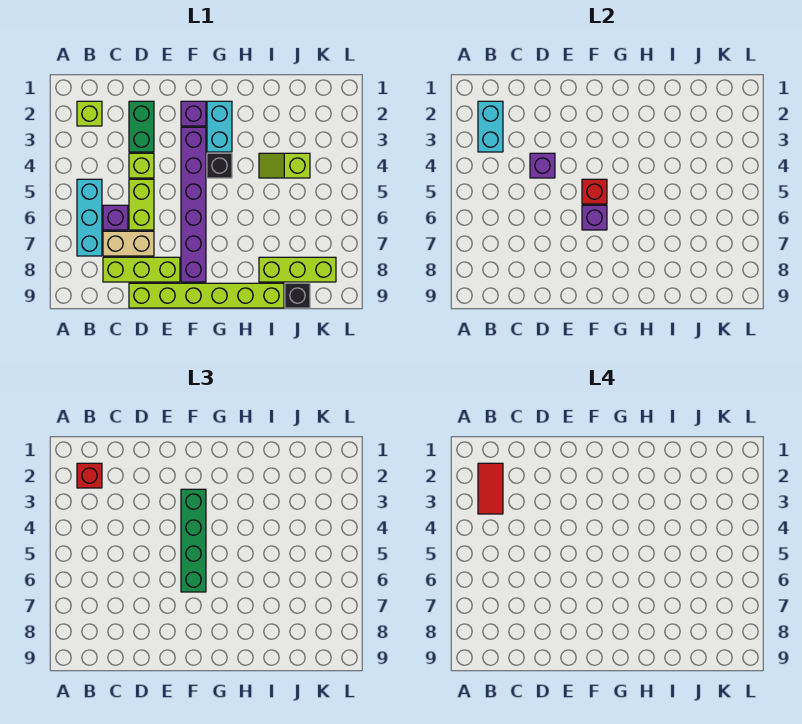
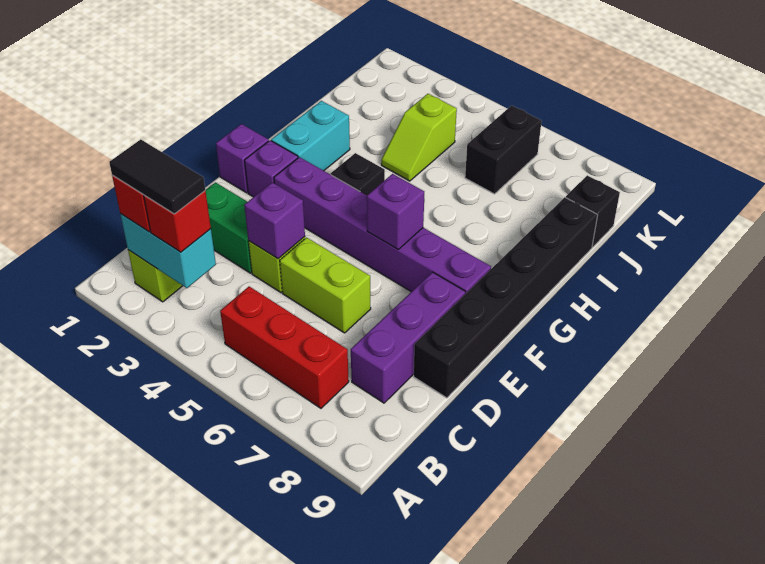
red 1x2 tile [478,463,503,514] -> black 1x2 tile [109,139,205,214]
cyan 1x3 brick [77,179,102,256] -> red 1x3 brick [220,286,349,408]
purple 1x1 brick [103,205,128,230] -> purple 1x1 brick moved to [216,124,269,193]
tan 1x2 brick [103,231,154,256] -> none
lime 1x3 brick [103,257,180,282] -> purple 1x3 brick [351,272,465,403]
lime 1x6 brick [129,283,284,308] -> black 1x6 brick [414,197,598,398]
green 1x4 brick [181,489,206,592] -> none
red 1x1 brick [582,179,607,204] -> red 1x1 brick moved to [144,191,211,252]
cyan 1x2 brick [207,101,232,152] -> cyan 1x2 brick turned to [271,101,350,171]
lime 1x3 brick [259,257,336,282] -> none
none -> black 1x2 brick [465,105,542,194]

